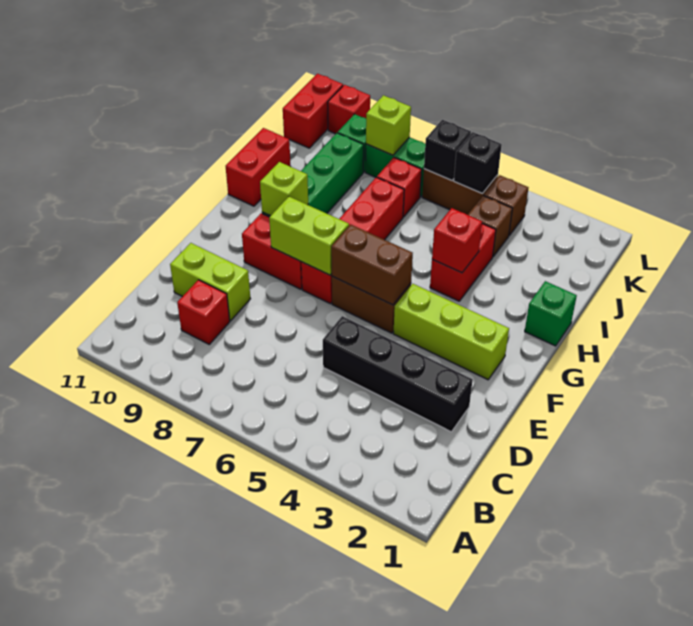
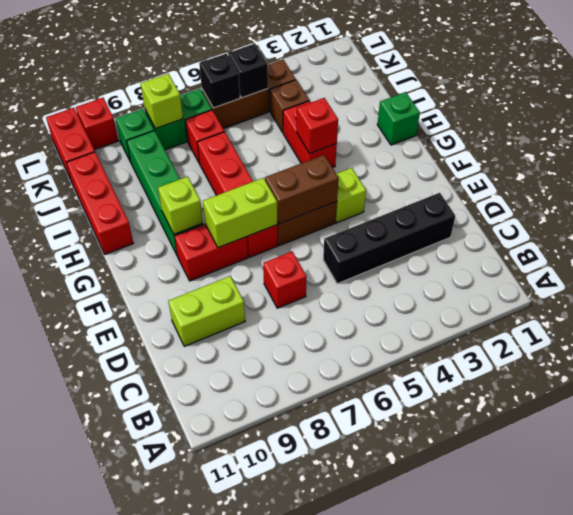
red 1x1 brick [177,280,230,344] -> red 1x1 brick moved to [263,251,307,308]
lime 1x3 brick [393,284,509,380] -> lime 1x1 brick [336,168,366,223]
red 1x2 brick [226,128,291,206] -> red 1x3 brick [66,152,133,254]

